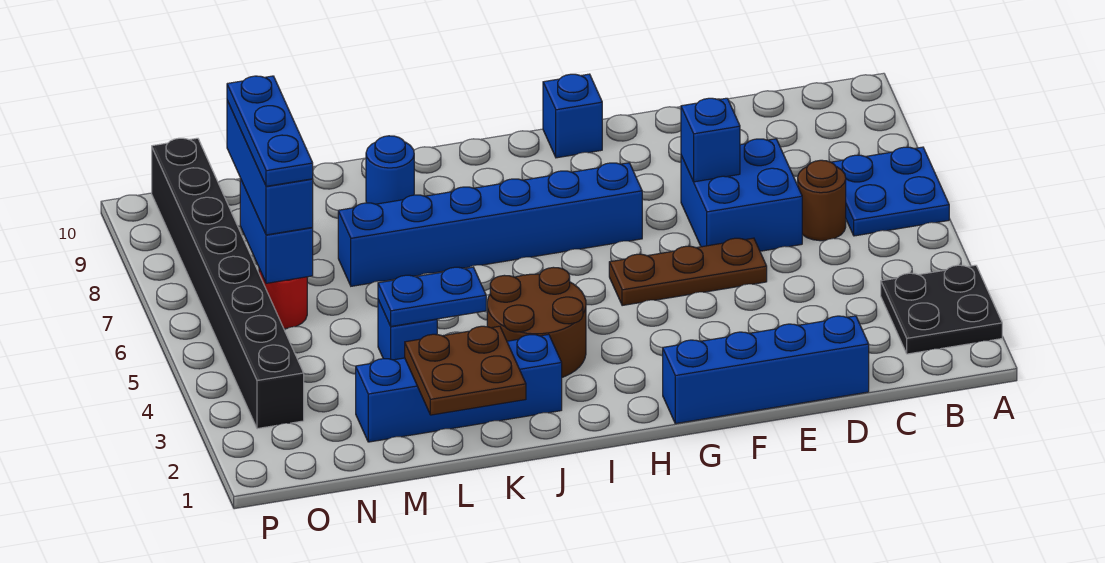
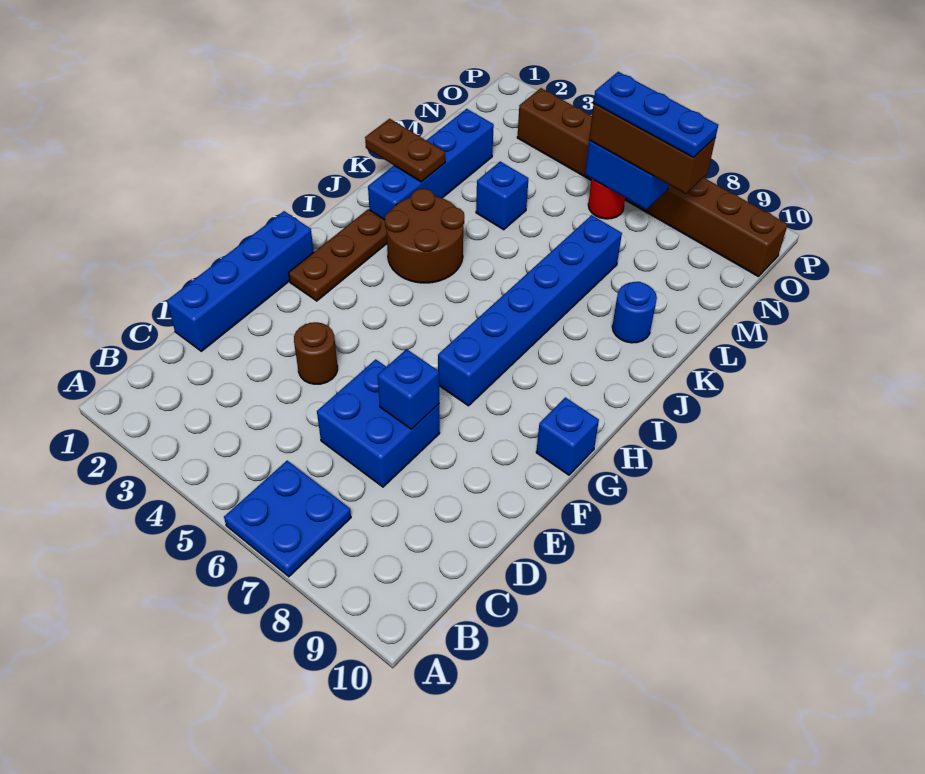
black 2x2 plate [881,265,1002,354] -> none
brown 1x1 round brick [798,160,846,241] -> brown 1x1 round brick moved to [294,322,338,384]
brown 1x3 plate [609,238,767,306] -> brown 1x3 plate moved to [289,209,387,301]
brown 2x2 plate [405,326,526,415] -> brown 1x2 plate [365,119,445,182]
blue 1x2 plate [378,267,486,326] -> none
blue 1x3 brick [227,101,313,235] -> brown 1x3 brick [589,104,715,194]
black 1x8 brick [152,138,304,429] -> brown 1x8 brick [517,88,788,277]

